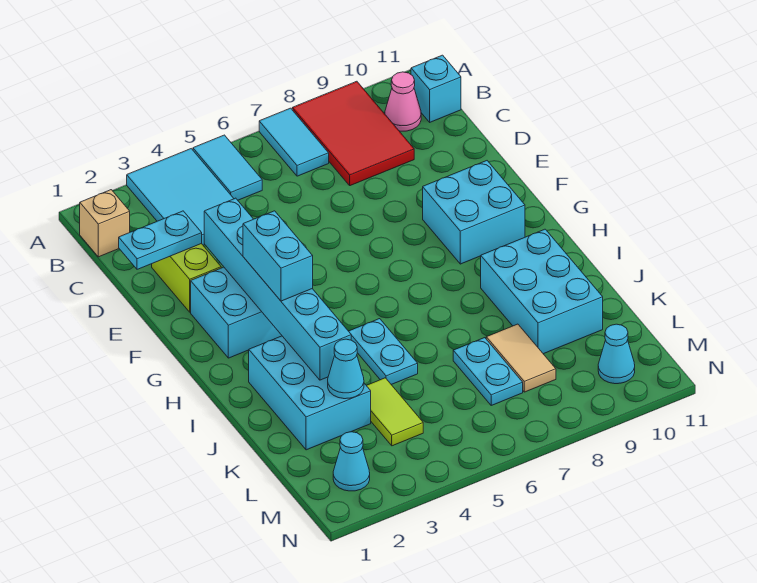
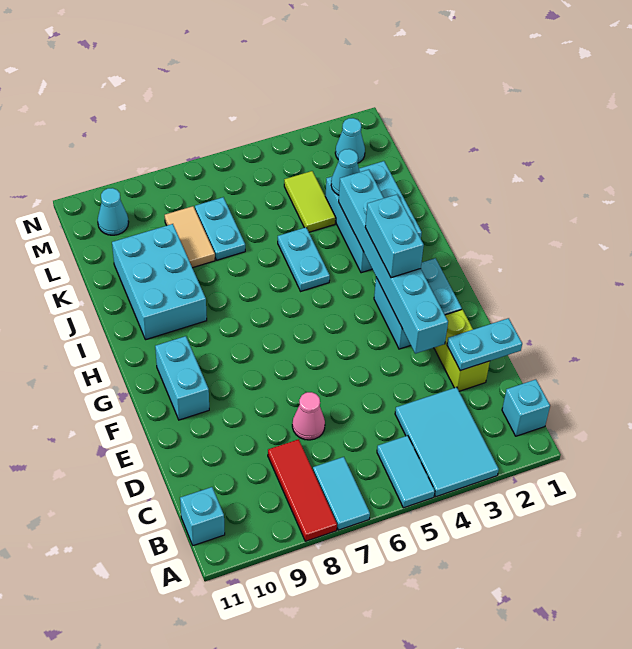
red 2x3 tile [292,81,414,186] -> red 1x3 tile [268,439,337,541]
tan 1x1 brick [80,190,130,257] -> cyan 1x1 brick [502,379,550,436]
pink 1x1 cone [385,72,421,131] -> pink 1x1 cone moved to [292,392,325,440]
cyan 2x2 brick [423,161,525,264] -> cyan 1x2 brick [155,336,209,420]

